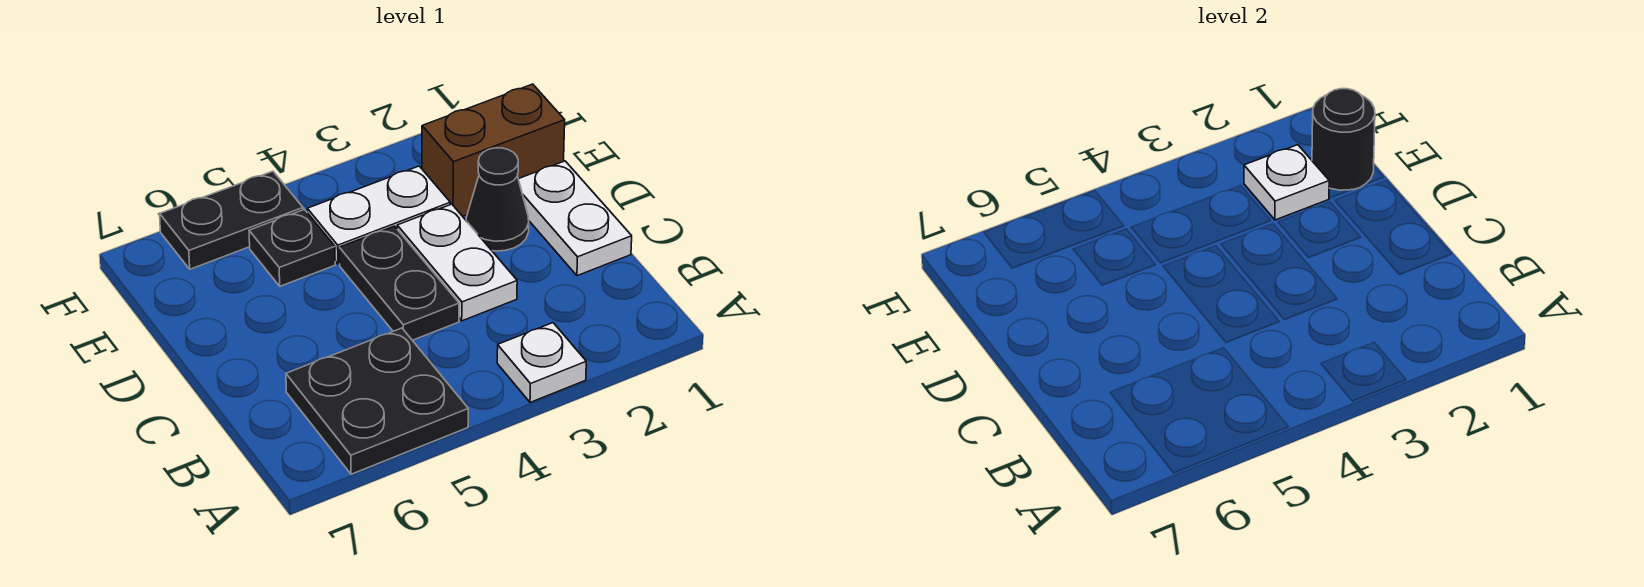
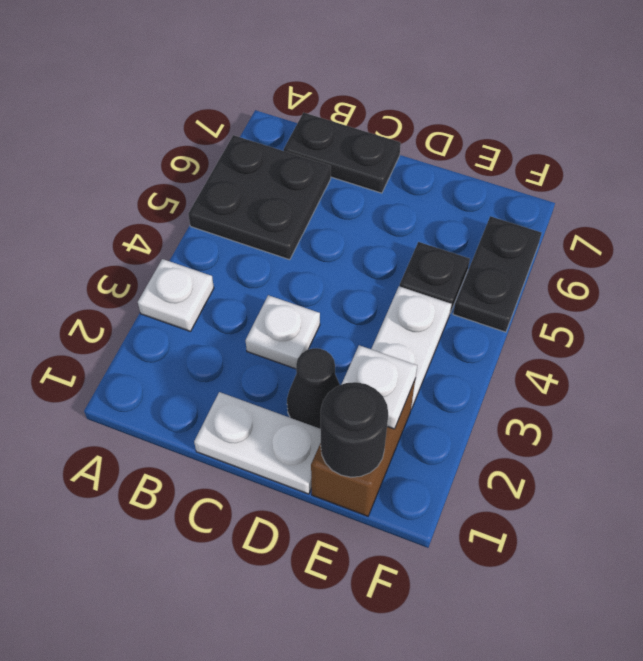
white 1x2 plate [397,204,517,321] -> white 1x1 plate [246,295,320,369]
black 1x2 plate [339,226,459,340] -> black 1x2 plate moved to [284,113,401,193]

